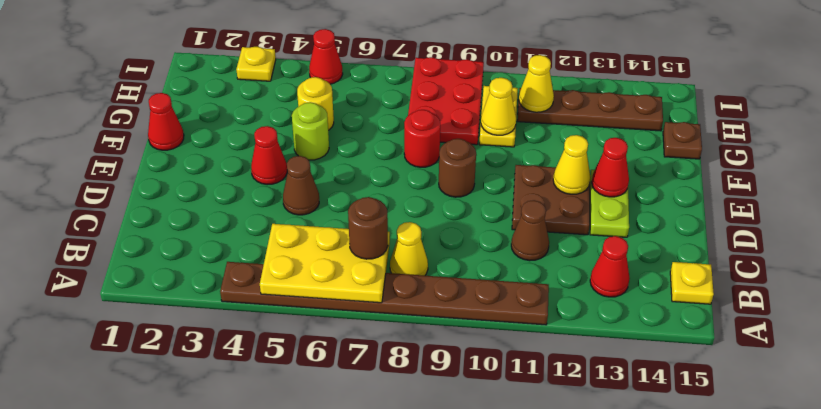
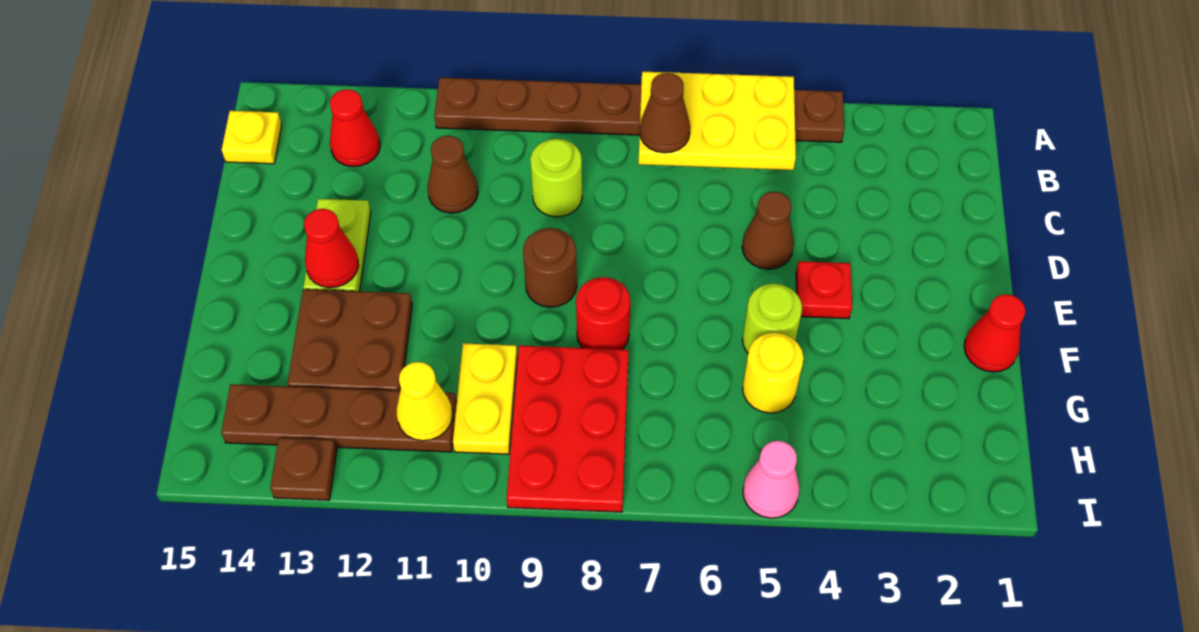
brown 1x1 round brick [348,197,388,259] -> brown 1x1 cone [640,73,690,153]
yellow 1x1 cone [390,222,428,276] -> none
none -> lime 1x1 round brick [530,139,582,217]
brown 2x2 plate [512,165,590,235] -> brown 2x2 plate moved to [287,289,412,391]
red 1x1 cone [251,126,287,185] -> red 1x1 plate [796,261,852,319]
yellow 1x1 cone [553,135,590,194] -> none
yellow 1x1 cone [481,78,516,135] -> none
brown 1x1 plate [663,122,702,159] -> brown 1x1 plate moved to [270,438,337,500]
yellow 1x1 plate [236,47,276,81] -> none
red 1x1 cone [309,29,343,84] -> pink 1x1 cone [743,441,800,518]

